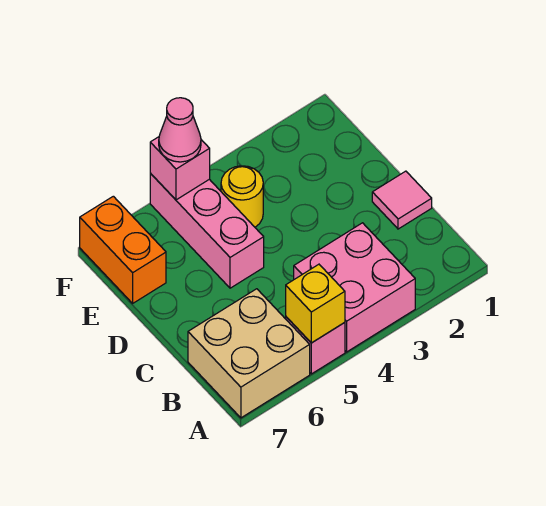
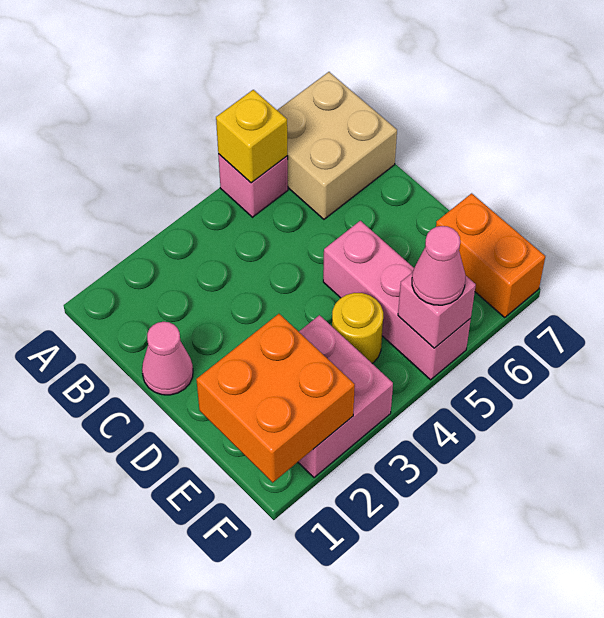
pink 2x2 brick [294,223,415,352] -> pink 2x2 brick moved to [298,315,393,478]
pink 1x1 tile [372,171,432,229] -> pink 1x1 cone [142,322,193,395]
none -> orange 2x2 brick [196,314,355,482]

